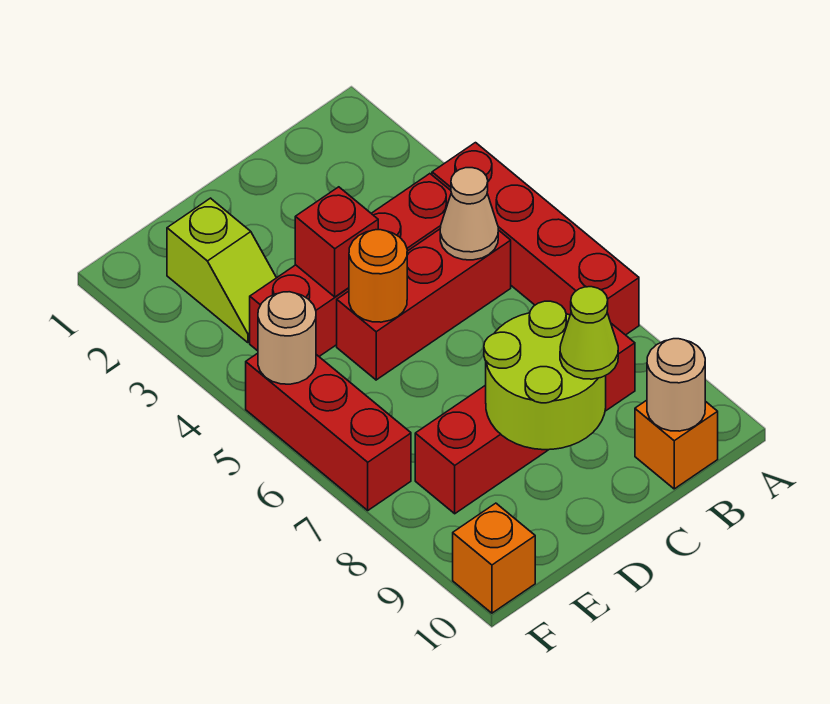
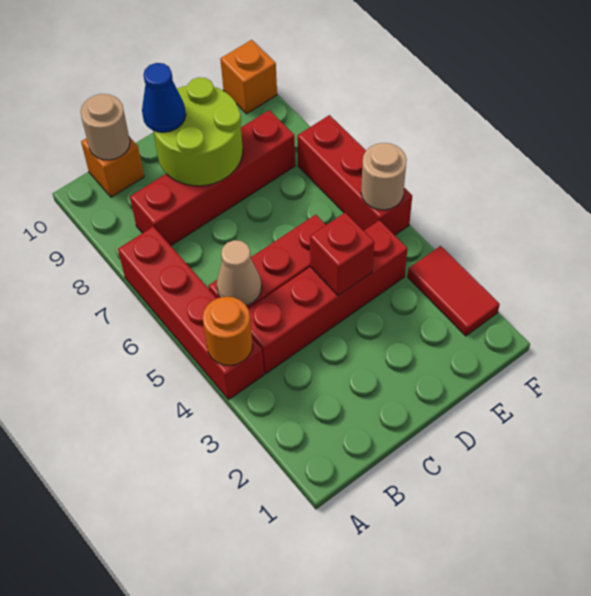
lime 1x1 cone [560,287,618,379] -> blue 1x1 cone [142,63,186,132]
orange 1x1 round brick [349,230,407,322] -> orange 1x1 round brick moved to [203,297,253,365]
lime 1x2 slope [167,198,276,343] -> none
none -> red 1x2 tile [408,246,500,336]

